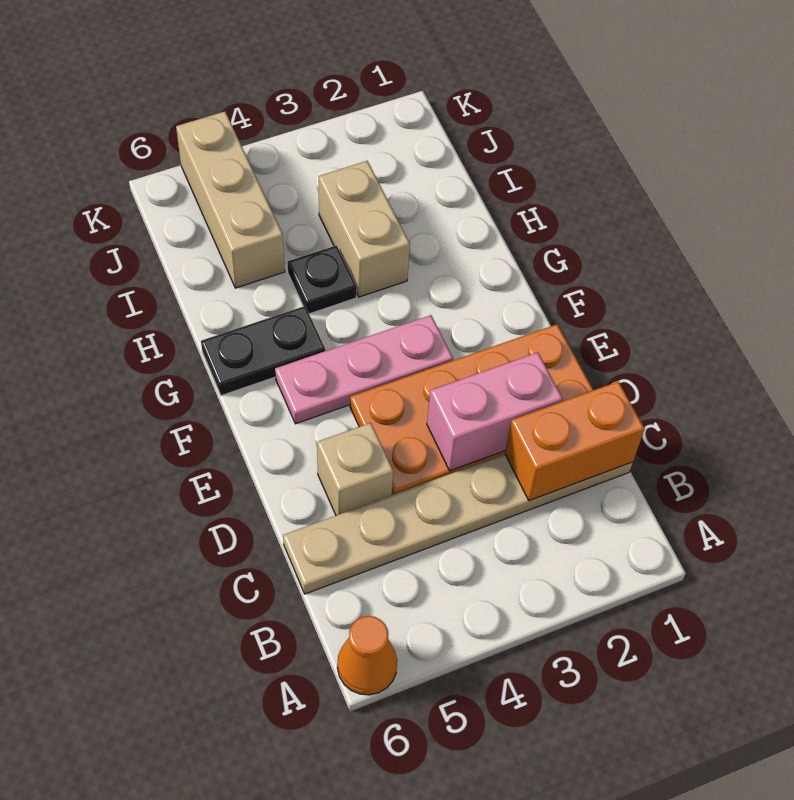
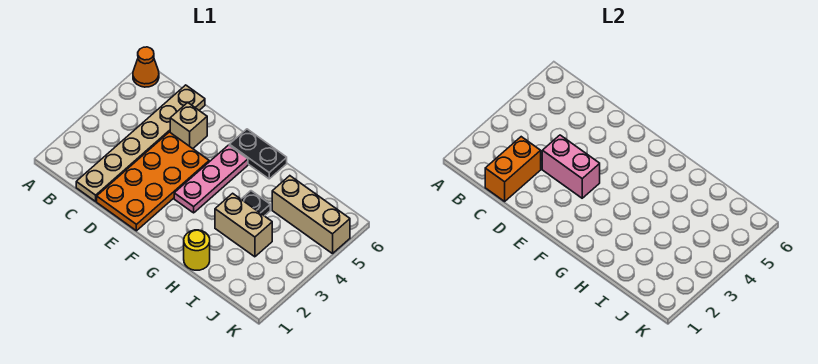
pink 1x2 brick [427,352,563,471] -> pink 1x2 brick turned to [542,135,600,198]
black 1x2 plate [201,306,325,396] -> black 1x2 plate turned to [229,129,287,179]
none -> yellow 1x1 round brick [184,230,210,270]

